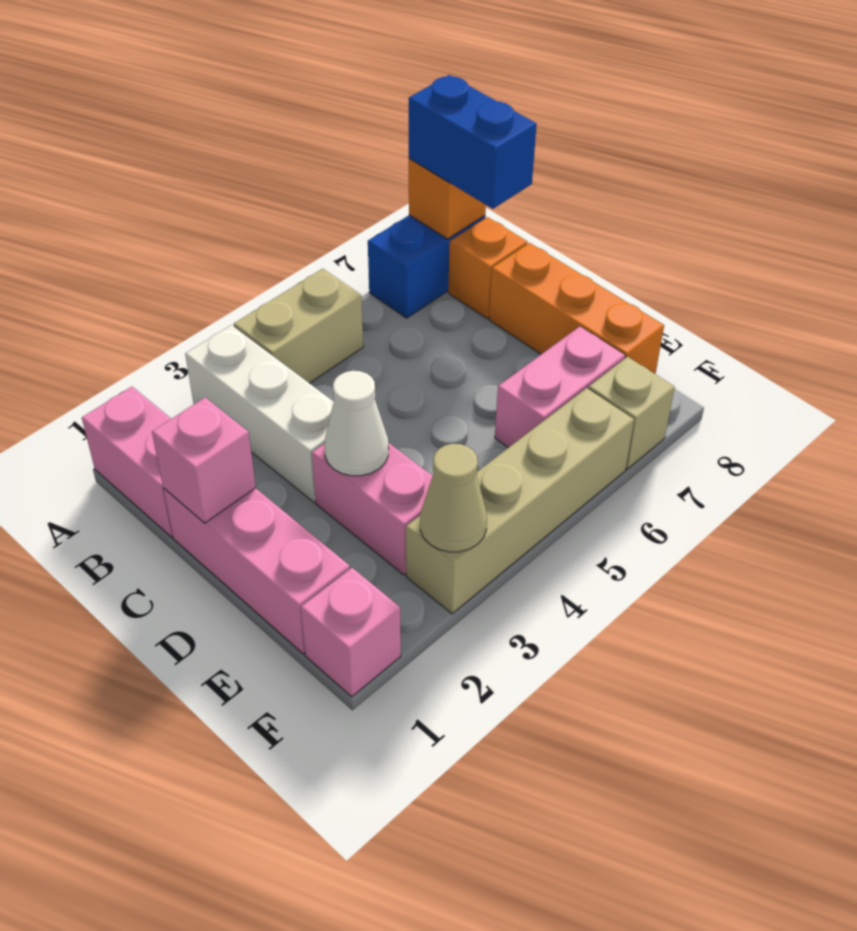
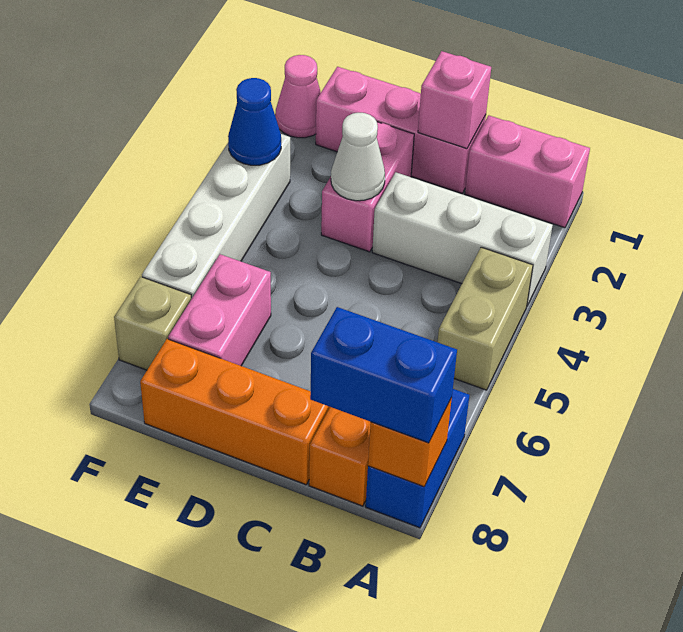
pink 1x2 brick [312,443,433,575] -> pink 1x2 brick turned to [321,122,414,252]
pink 1x1 brick [301,568,401,697] -> pink 1x1 cone [276,55,321,138]
tan 1x4 brick [406,388,634,614] -> white 1x4 brick [142,134,290,299]
tan 1x1 cone [420,444,487,552] -> blue 1x1 cone [228,78,281,165]

